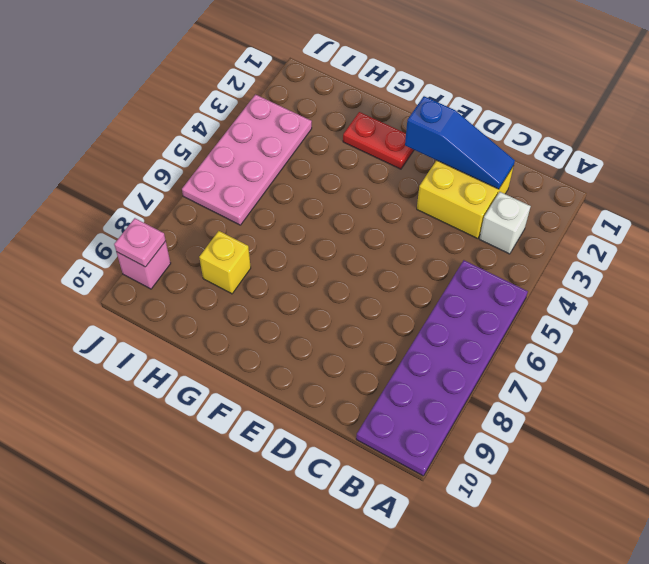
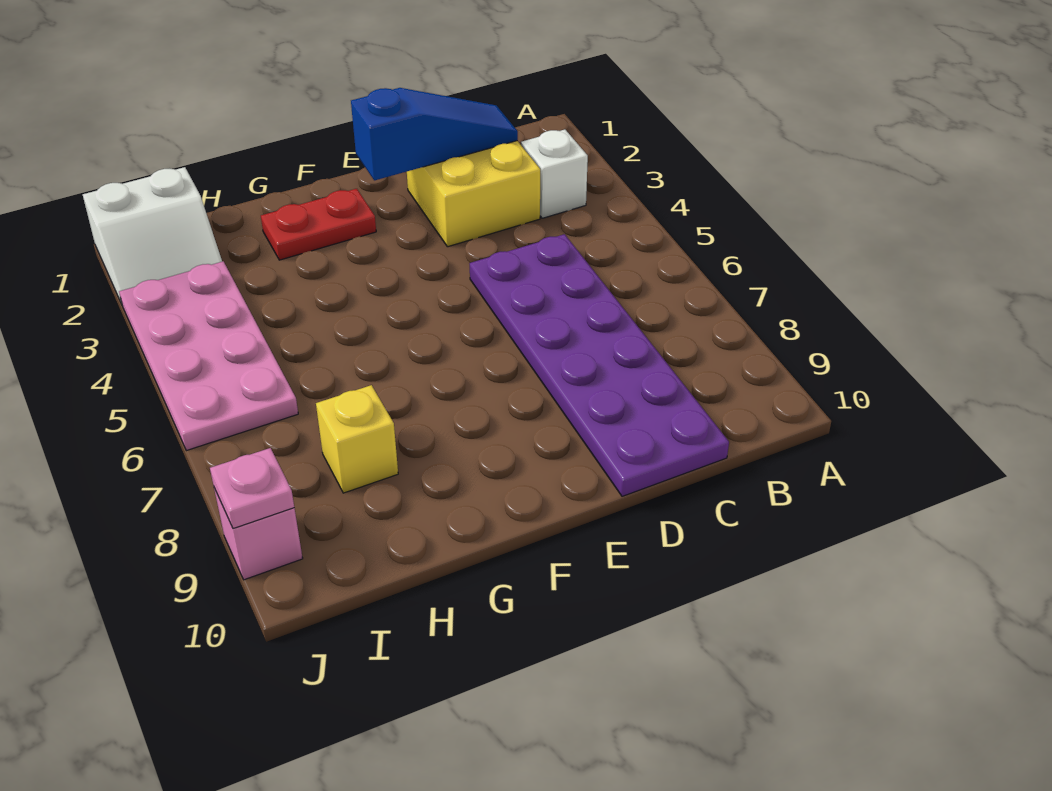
purple 2x6 plate [356,260,528,476] -> purple 2x6 plate moved to [470,234,729,496]
none -> white 2x2 slope [83,167,222,304]

